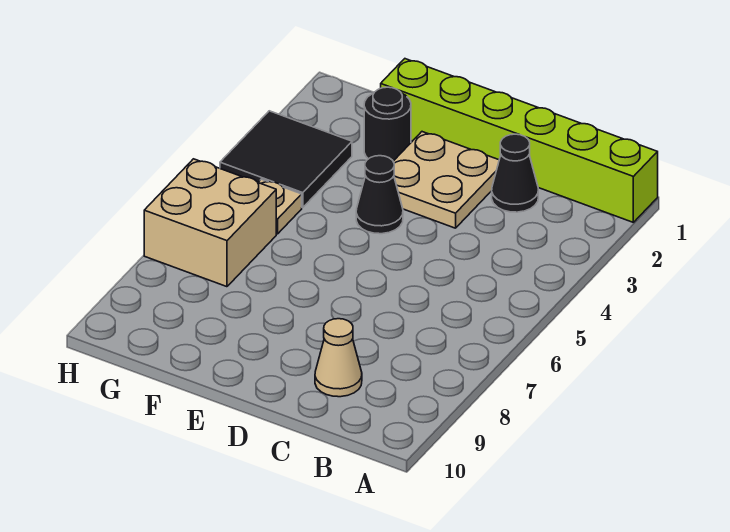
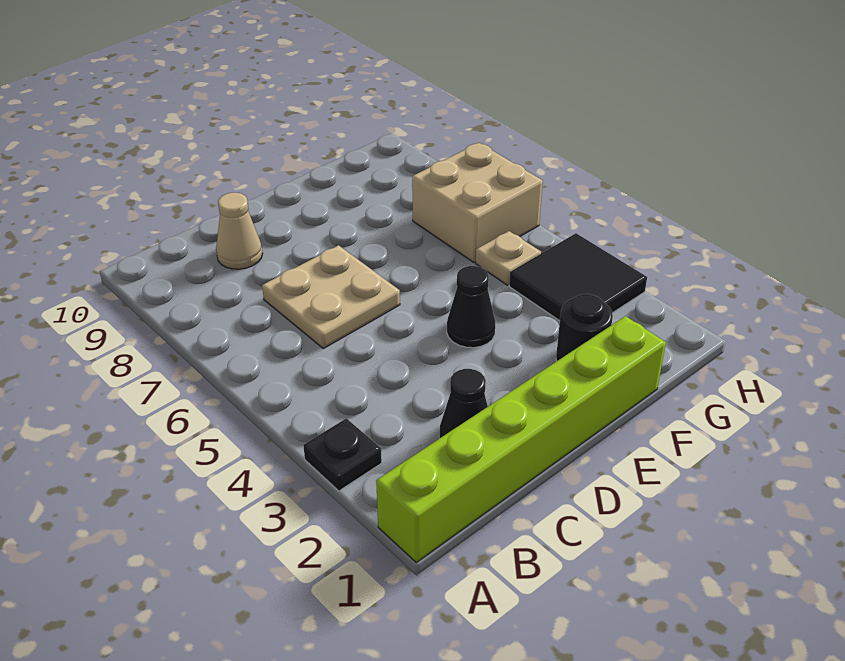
none -> black 1x1 plate [303,418,382,491]
tan 2x2 plate [393,132,499,228] -> tan 2x2 plate moved to [262,245,400,348]

